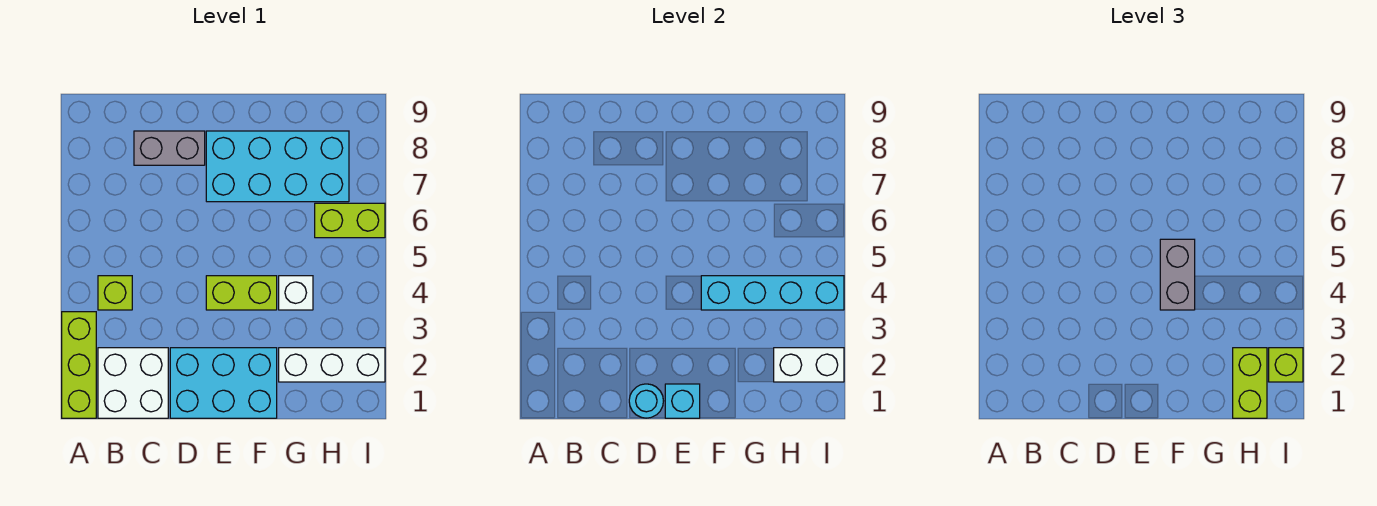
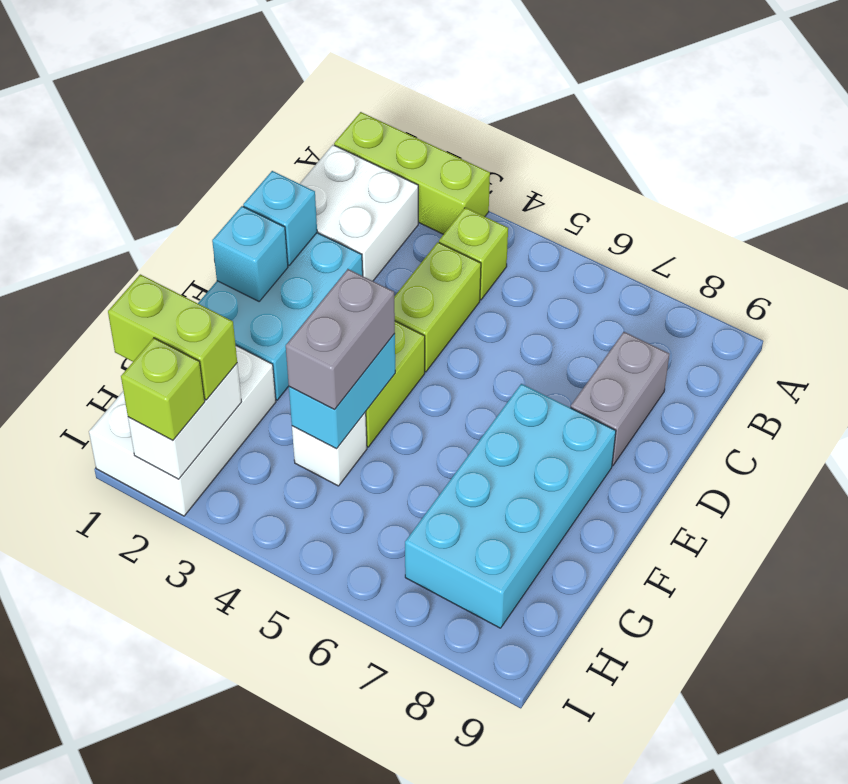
cyan 1x1 round brick [629,384,663,418] -> cyan 1x1 brick [243,171,317,265]
cyan 1x4 brick [701,276,844,310] -> cyan 1x2 brick [289,334,395,449]
grey 1x2 brick [1160,239,1195,310] -> grey 1x2 brick turned to [286,269,395,409]
white 1x3 brick [279,348,385,382] -> white 2x3 brick [89,346,276,516]
lime 1x2 brick [315,203,385,238] -> lime 1x2 brick moved to [394,242,481,372]

